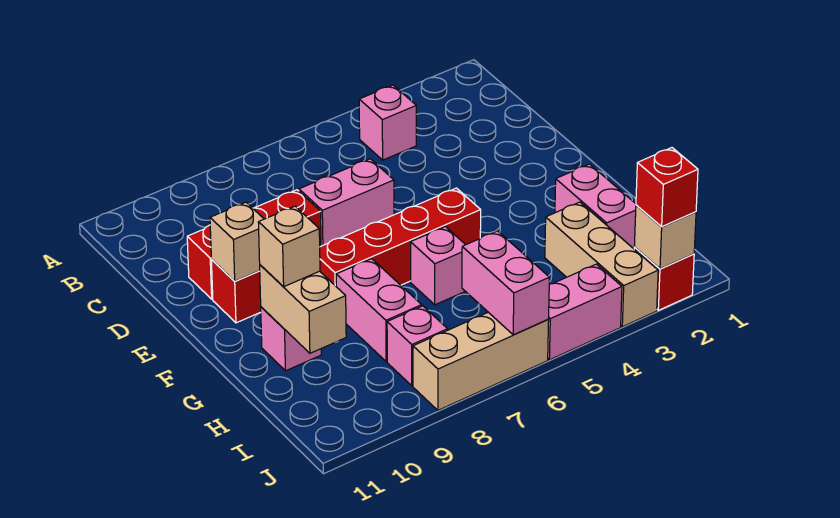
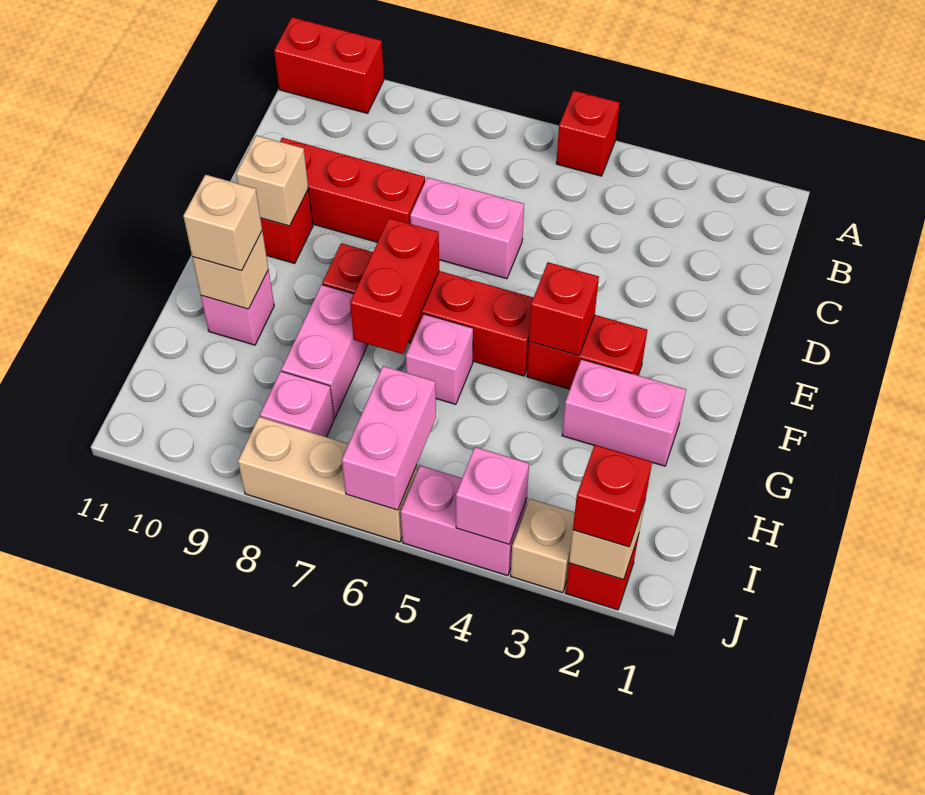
none -> red 1x1 brick [556,91,619,176]
none -> red 1x2 brick [274,17,384,113]
pink 1x1 brick [359,85,416,160] -> pink 1x1 brick moved to [456,447,529,544]
none -> red 1x2 brick [527,315,647,389]
none -> red 1x1 brick [529,262,599,356]
none -> red 1x2 brick [350,218,439,354]
pink 1x2 brick [555,164,636,249] -> pink 1x2 brick turned to [562,359,686,466]
tan 1x2 brick [260,265,346,353] -> tan 1x1 brick [192,231,268,309]
tan 1x3 brick [545,202,658,327] -> tan 1x1 brick [511,499,575,593]

